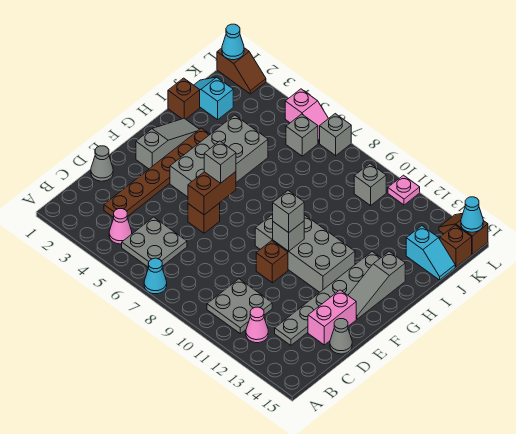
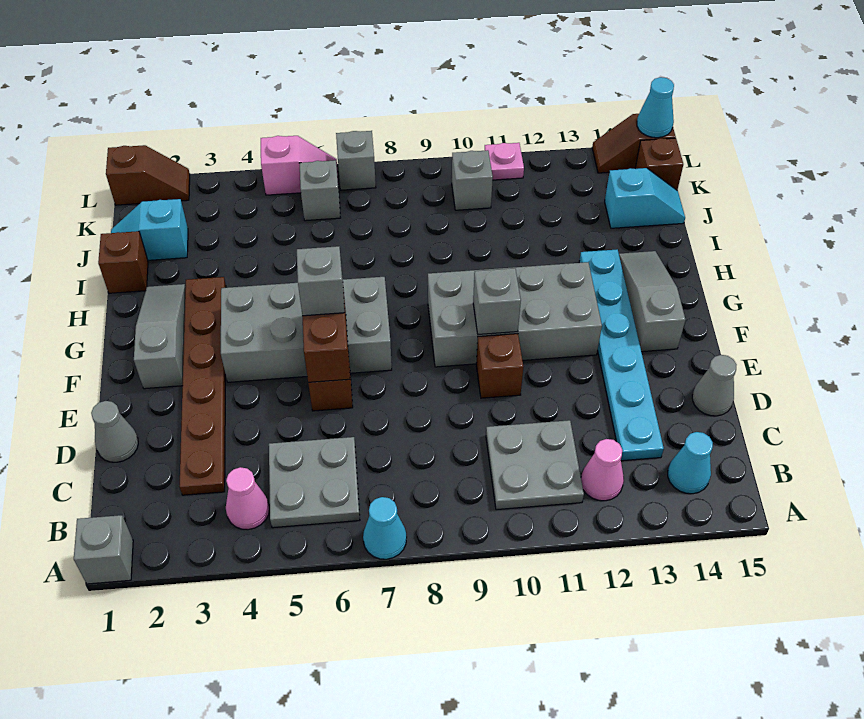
grey 1x6 plate [275,252,381,345] -> cyan 1x6 plate [579,249,664,461]
pink 1x2 brick [308,290,356,345] -> none
grey 2x4 brick [170,115,268,197] -> grey 2x4 brick turned to [221,277,392,382]
grey 1x1 brick [273,191,304,233] -> grey 1x1 brick moved to [74,515,133,584]
grey 1x3 slope [348,251,405,319] -> grey 1x3 slope turned to [619,251,685,352]
cyan 1x1 cone [222,24,244,60] -> cyan 1x1 cone moved to [668,432,713,494]

